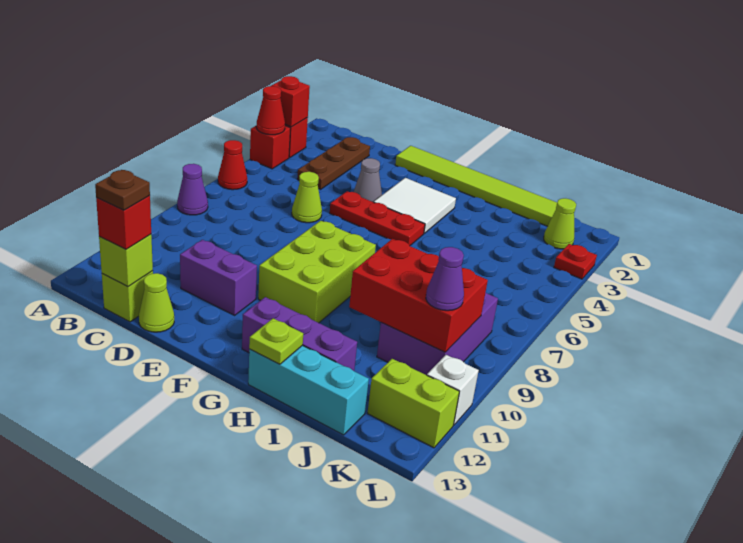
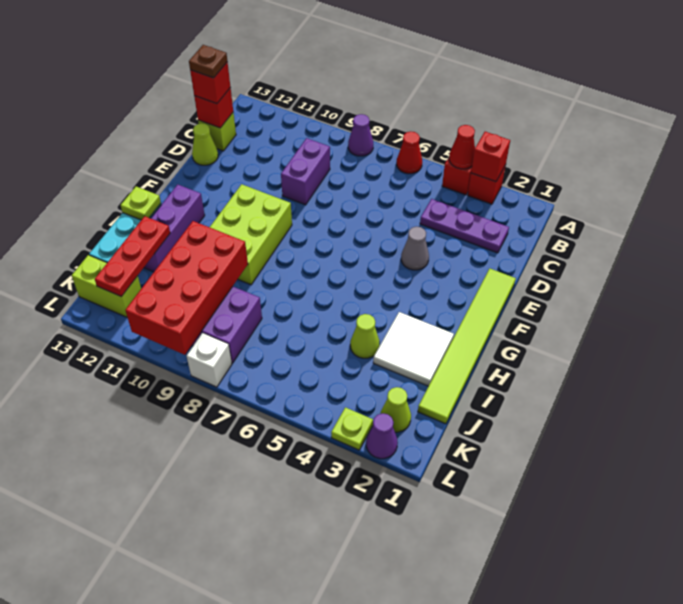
brown 1x3 plate [297,137,370,189] -> purple 1x3 plate [420,199,509,253]
lime 1x1 brick [99,234,153,287] -> red 1x1 brick [194,88,233,128]
lime 1x1 cone [292,172,322,223] -> lime 1x1 cone moved to [350,314,380,358]
purple 1x2 brick [180,240,257,315] -> purple 1x2 brick moved to [281,138,330,205]
red 1x3 plate [330,191,425,246] -> red 1x3 plate moved to [95,216,170,297]
white 2x2 tile [374,178,456,233] -> white 2x2 tile moved to [373,312,454,386]
lime 2x3 brick [258,221,376,323] -> lime 2x3 brick turned to [210,184,292,285]
red 2x3 brick [349,239,488,352] -> red 2x4 brick [125,221,248,355]
purple 1x1 cone [426,247,464,311] -> purple 1x1 cone moved to [366,413,398,459]
lime 1x2 brick [367,359,459,448] -> lime 1x2 brick turned to [72,255,141,317]
red 1x1 plate [554,244,597,279] -> lime 1x1 plate [331,407,373,450]
white 1x1 brick [427,355,479,425] -> white 1x1 brick moved to [187,333,232,387]

